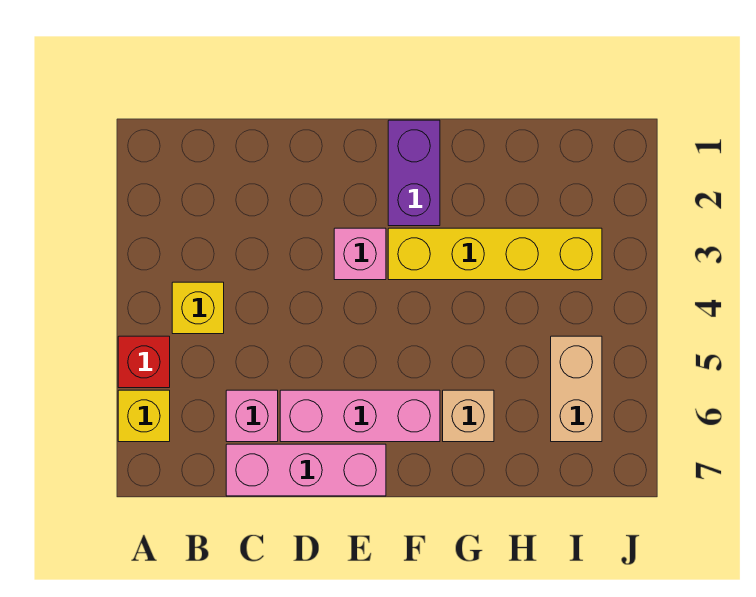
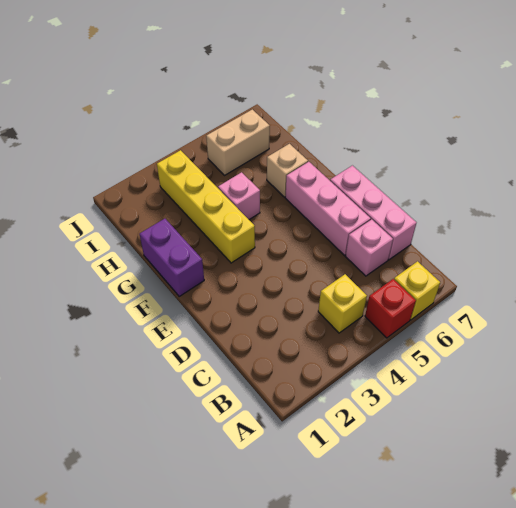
pink 1x1 brick [334,228,386,280] -> pink 1x1 brick moved to [218,172,260,220]
purple 1x2 brick [388,120,440,226] -> purple 1x2 brick turned to [140,219,204,296]

